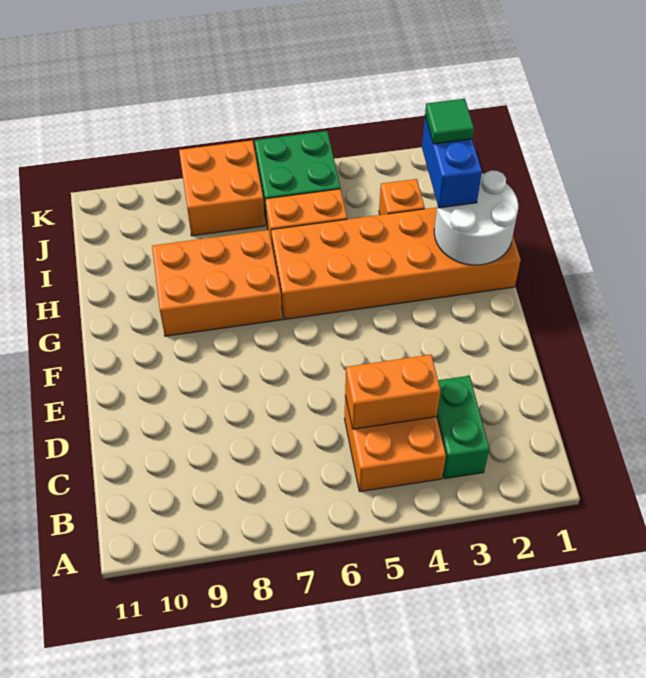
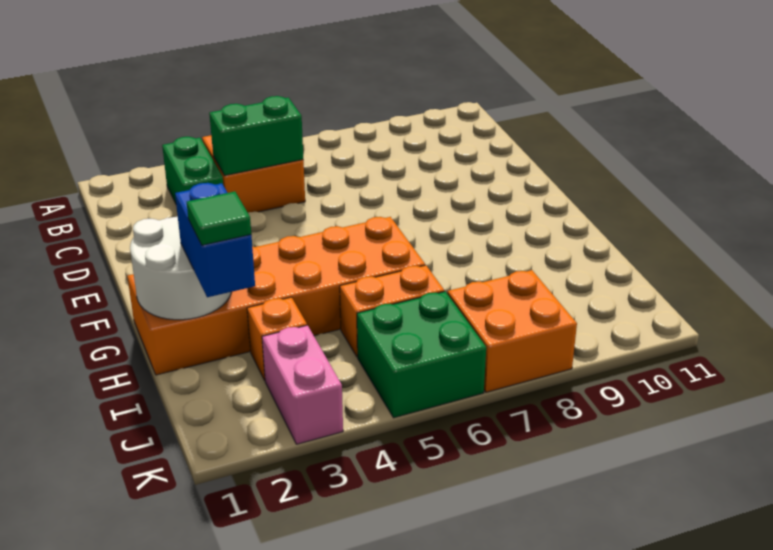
orange 1x2 brick [345,355,441,429] -> green 1x2 brick [209,96,303,176]
orange 2x3 brick [152,230,282,336] -> none
none -> pink 1x2 brick [262,325,343,444]

